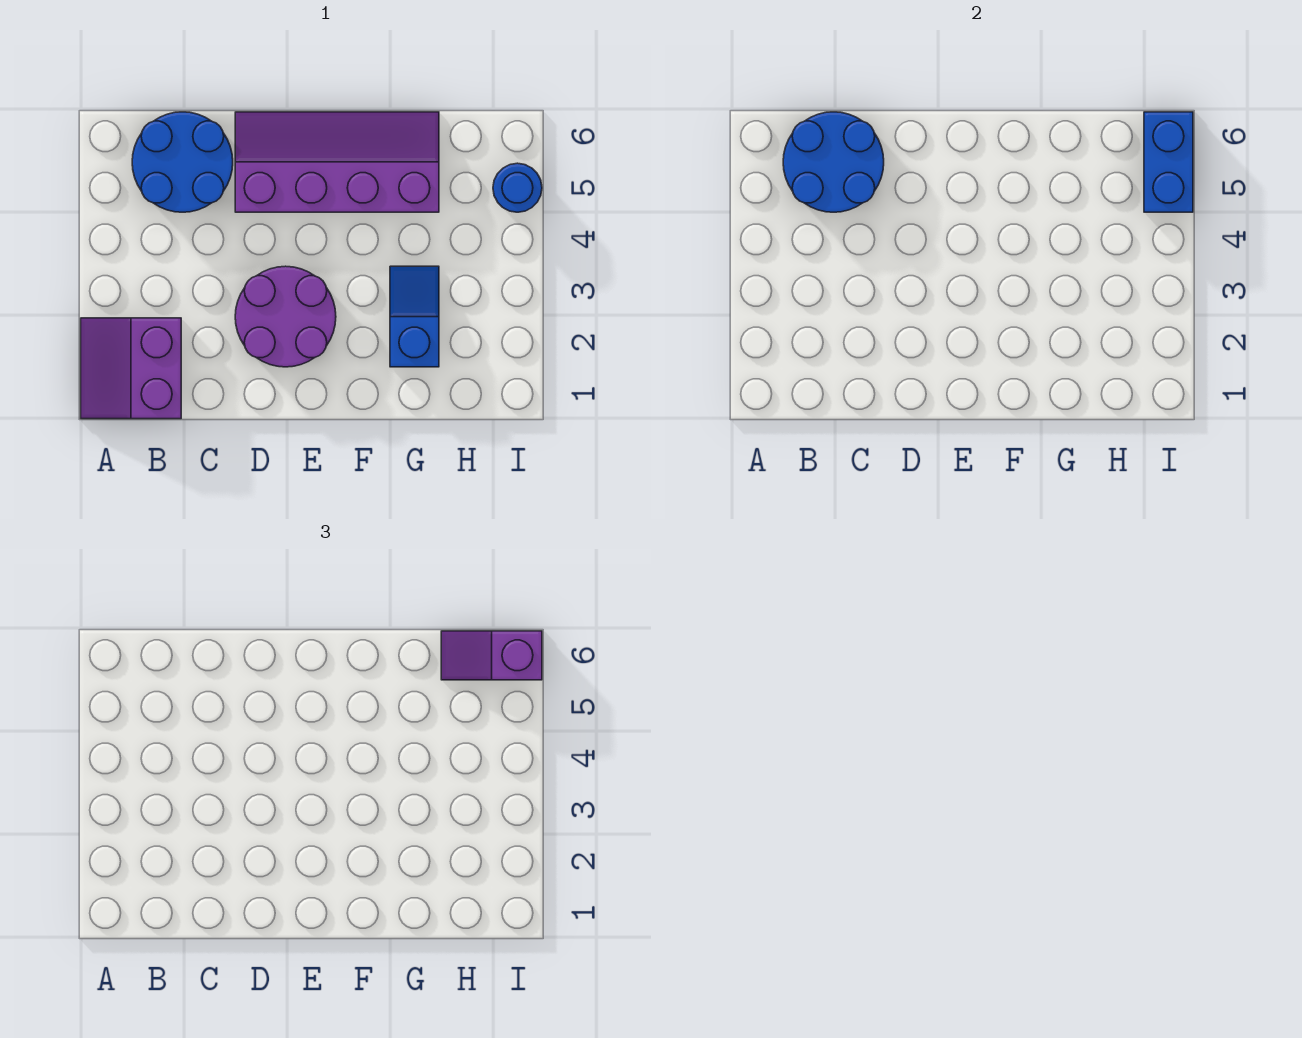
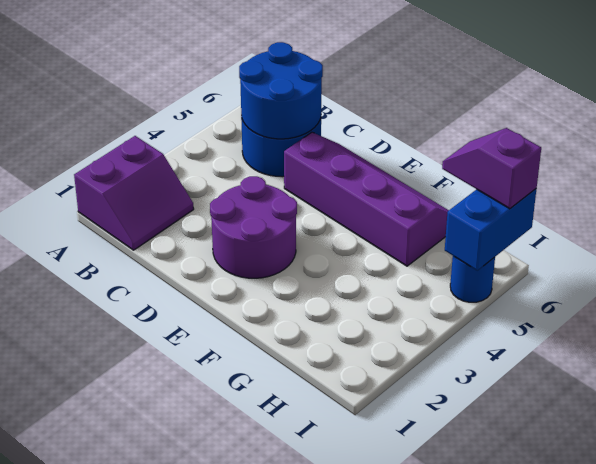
purple 2x2 slope [81,318,181,419] -> purple 2x2 slope turned to [74,136,194,250]
blue 1x2 slope [390,266,439,367] -> none

